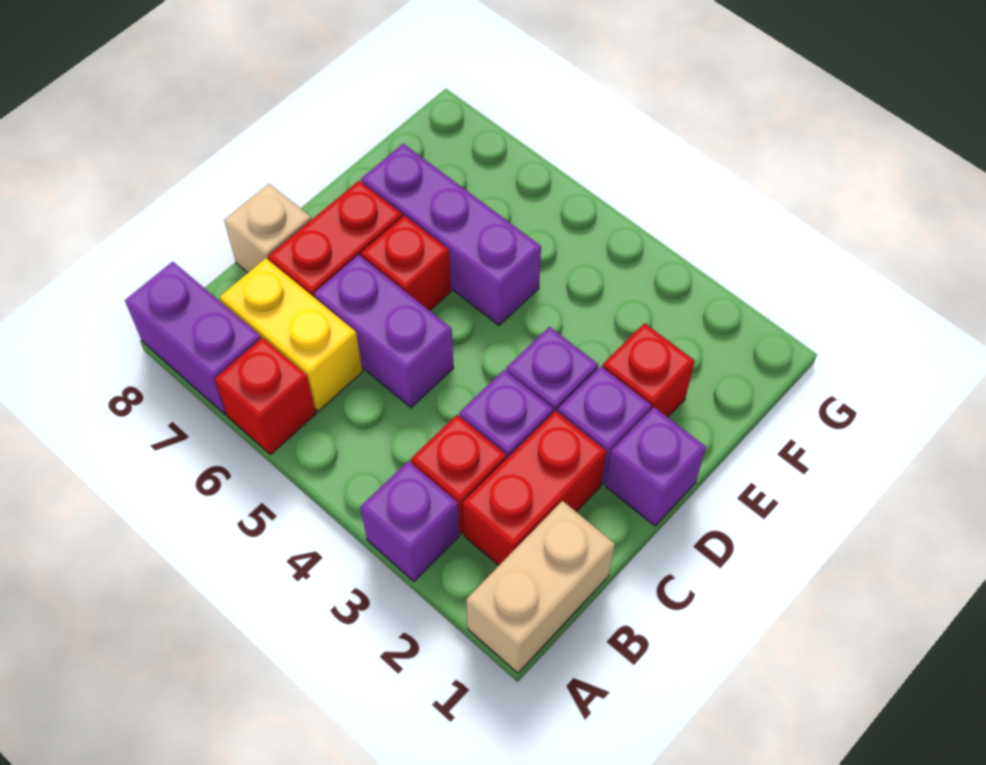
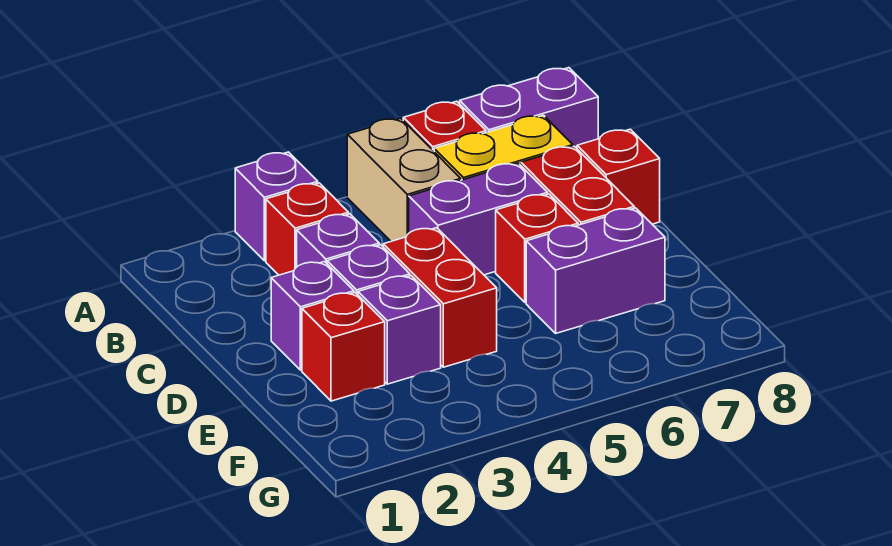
tan 1x2 brick [466,501,615,673] -> tan 1x2 brick moved to [347,118,461,241]
red 1x2 brick [463,411,606,566] -> red 1x2 brick moved to [383,228,497,367]
tan 1x1 brick [224,184,311,272] -> red 1x1 brick [577,129,660,224]
purple 1x1 brick [605,407,706,526] -> purple 1x1 brick moved to [358,276,441,384]
purple 1x3 brick [361,144,541,325] -> purple 1x2 brick [526,208,665,333]

